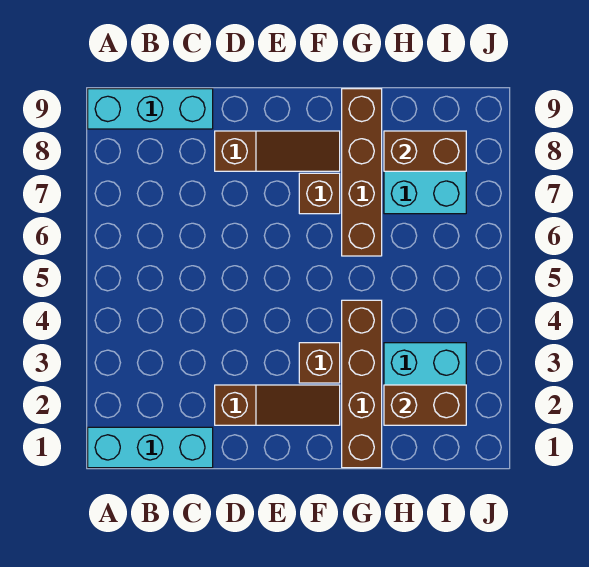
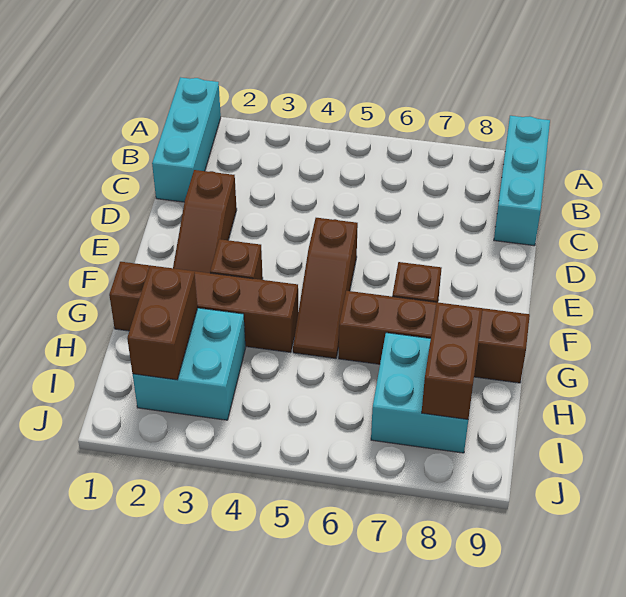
brown 1x3 slope [215,131,340,171] -> brown 1x3 slope moved to [293,218,358,358]

